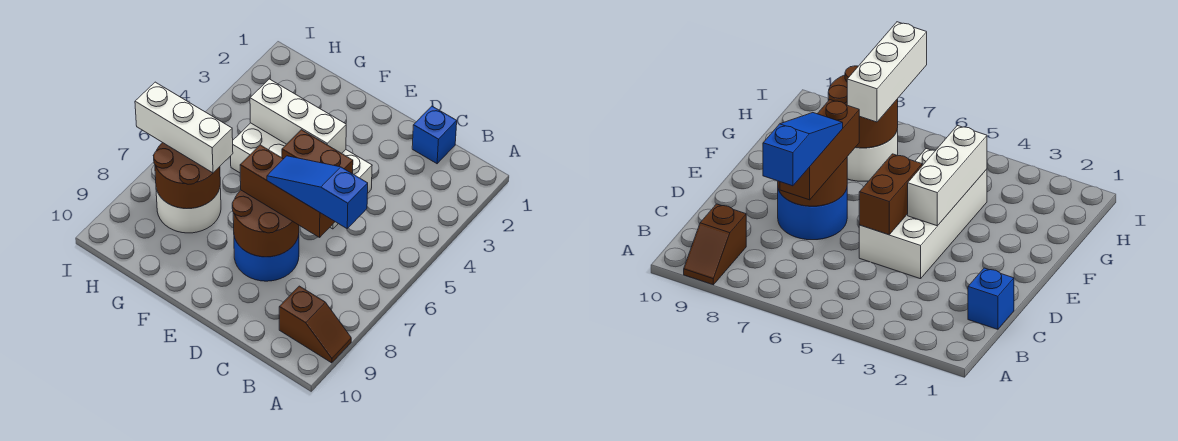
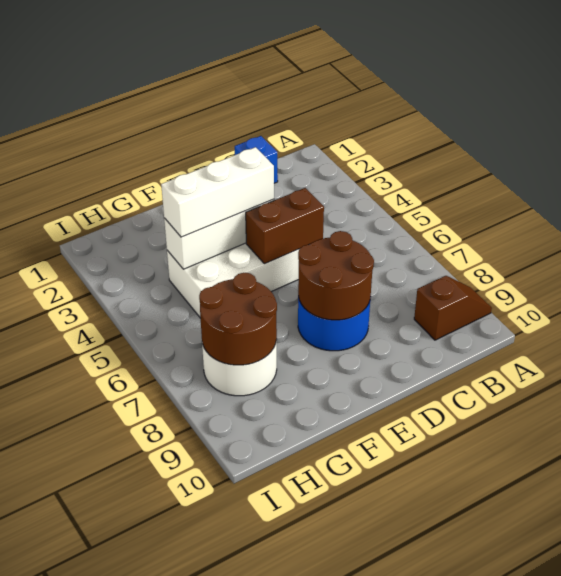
blue 1x3 slope [267,156,368,229] -> none
brown 1x3 brick [240,145,335,237] -> none
white 1x3 brick [135,82,233,173] -> white 1x3 brick moved to [161,147,274,237]

